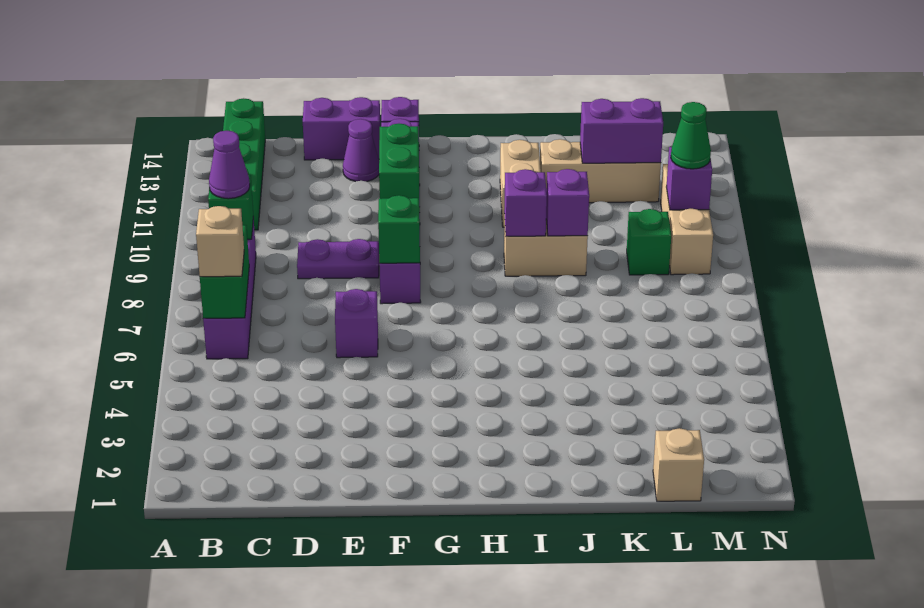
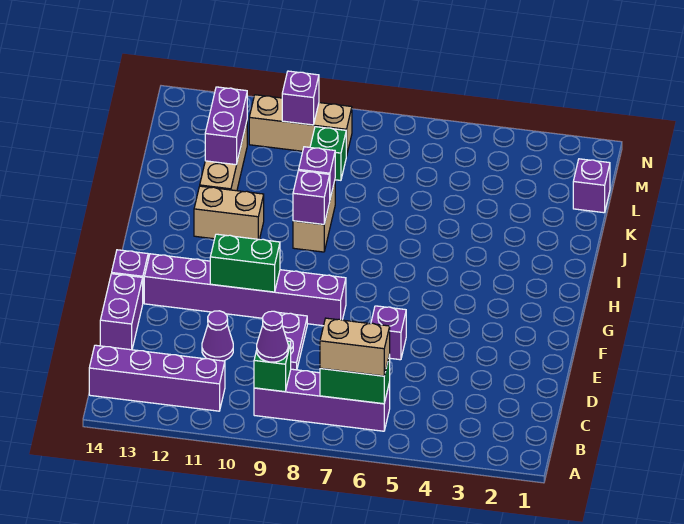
tan 1x1 brick [196,206,244,277] -> tan 1x2 brick [320,318,390,376]
green 1x4 brick [223,98,265,230] -> purple 1x4 brick [89,345,225,411]
purple 1x1 cone [343,119,379,182] -> purple 1x1 cone moved to [202,311,233,361]
green 1x1 brick [378,195,420,263] -> none
tan 1x1 brick [653,428,704,501] -> purple 1x1 brick [573,159,610,213]
green 1x1 cone [671,102,711,169] -> none

